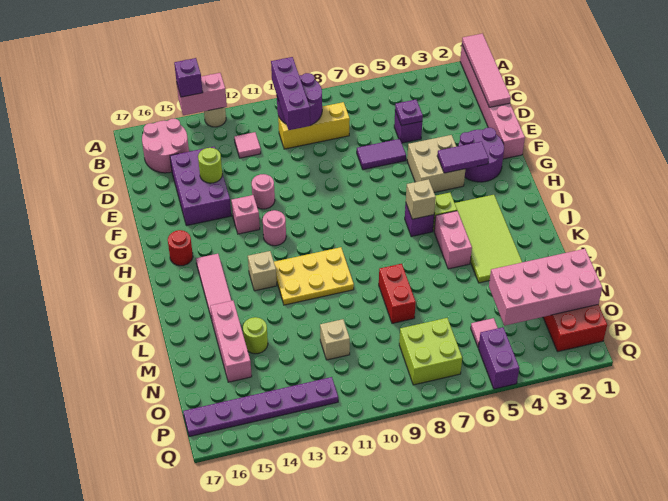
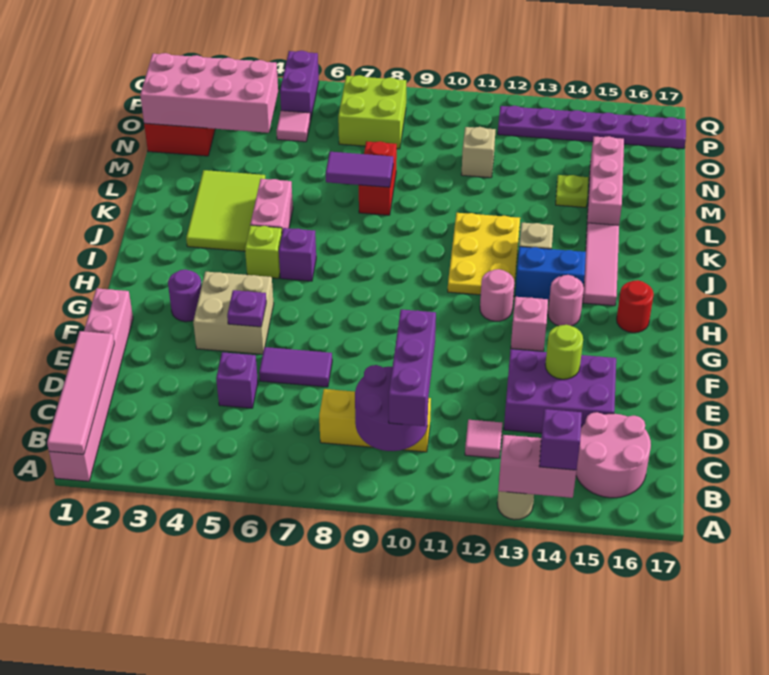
purple 1x1 plate [395,100,423,126] -> purple 1x1 plate moved to [227,290,266,327]
purple 2x3 brick [170,147,231,226] -> purple 2x3 brick turned to [504,349,616,433]
purple 2x2 round brick [459,128,504,182] -> purple 1x1 round brick [168,269,202,322]
pink 1x1 round brick [251,174,275,209] -> pink 1x1 round brick moved to [548,275,584,326]
purple 1x2 tile [437,142,489,173] -> purple 1x2 tile moved to [326,152,393,187]
lime 2x4 tile [455,195,522,283] -> lime 2x3 tile [186,170,265,251]
tan 1x1 brick [406,179,436,219] -> none
none -> blue 1x2 brick [515,247,586,300]
yellow 2x3 plate [274,247,354,305] -> yellow 2x3 plate turned to [448,213,520,295]
lime 1x1 round brick [243,317,268,354] -> lime 1x1 plate [556,175,589,208]

